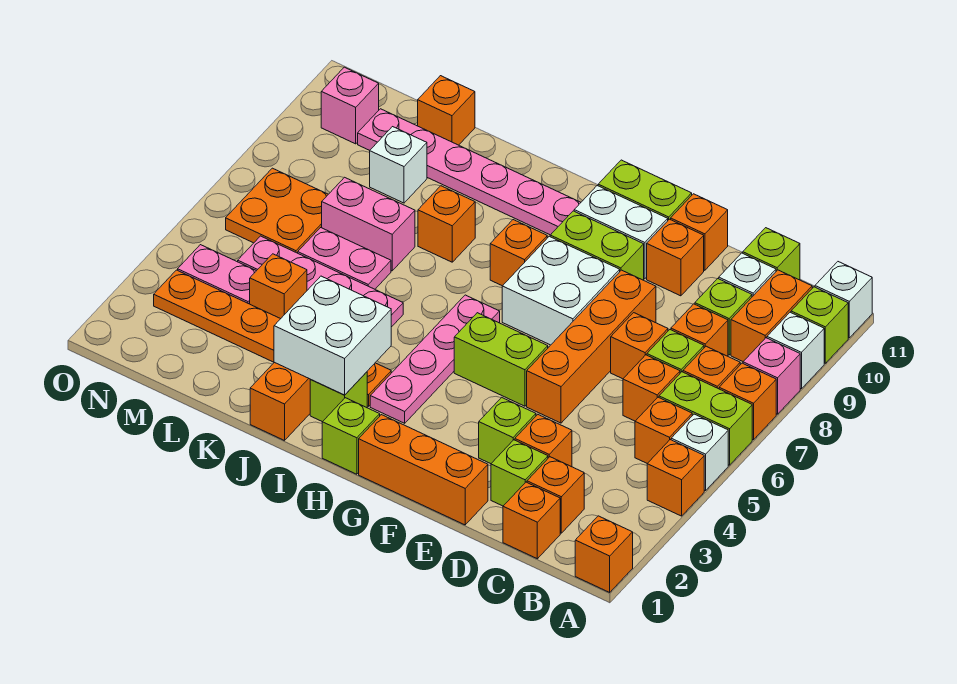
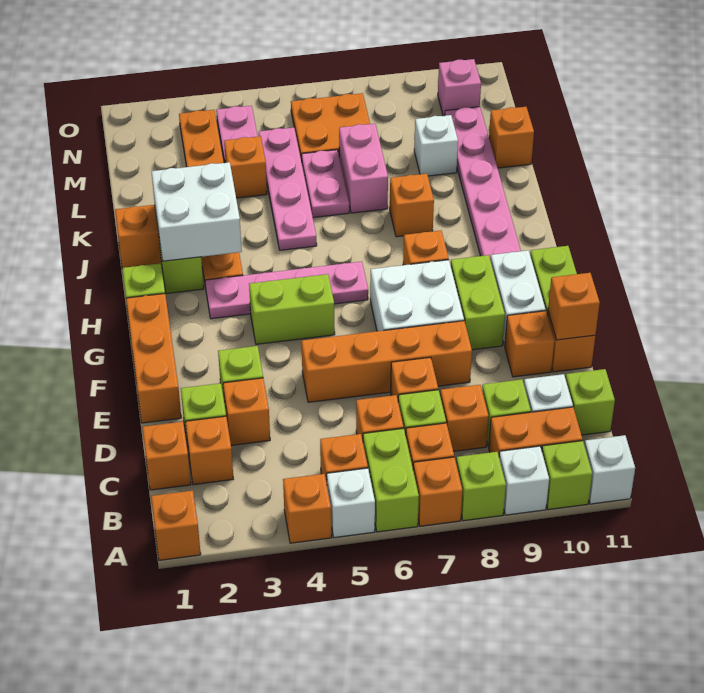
pink 1x1 brick [743,338,800,414] -> lime 1x1 brick [456,452,506,521]
none -> orange 1x1 brick [548,273,600,340]
lime 1x2 brick [454,313,548,406] -> lime 1x2 brick turned to [249,274,335,344]

